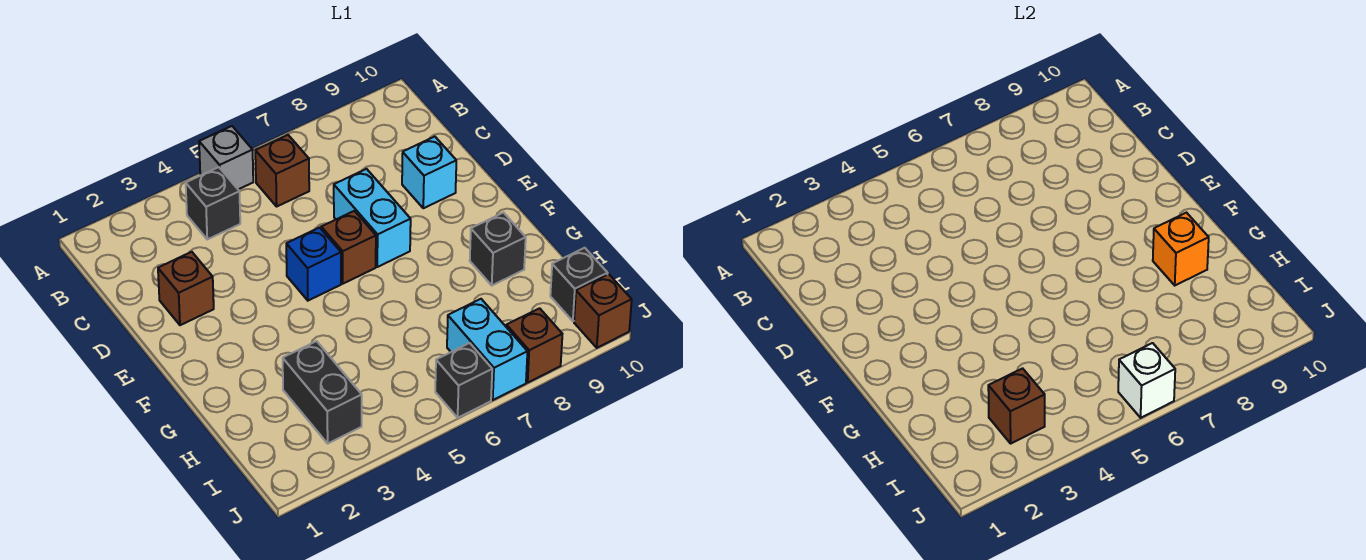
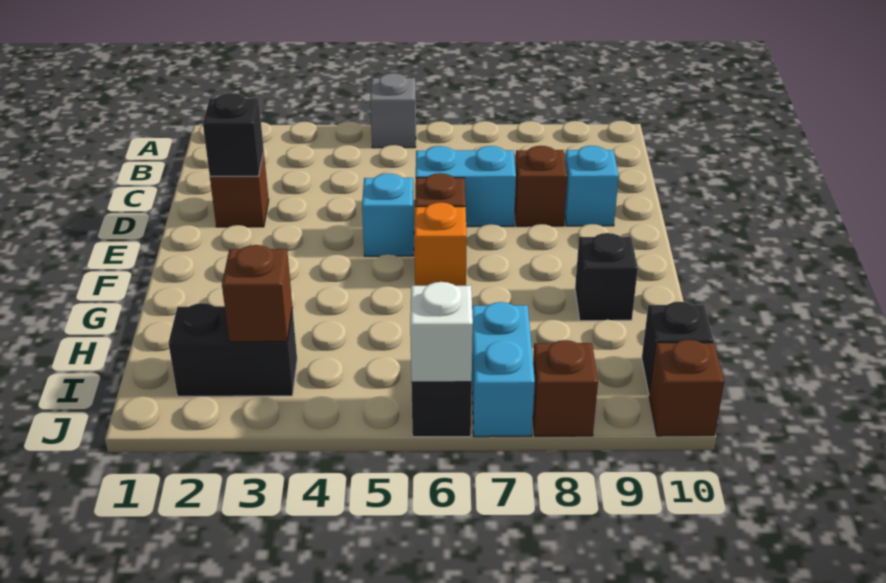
black 1x1 brick [186,167,240,239] -> black 1x1 brick moved to [203,93,264,176]
brown 1x1 brick [255,135,309,206] -> brown 1x1 brick moved to [515,146,567,226]
cyan 1x2 brick [334,169,411,267] -> cyan 1x2 brick turned to [416,146,516,226]
blue 1x1 brick [286,228,341,301] -> cyan 1x1 brick [362,174,414,256]
orange 1x1 brick [1153,213,1209,285] -> orange 1x1 brick moved to [414,202,467,286]
black 1x2 brick [283,341,362,443] -> black 1x2 brick turned to [169,303,297,396]

